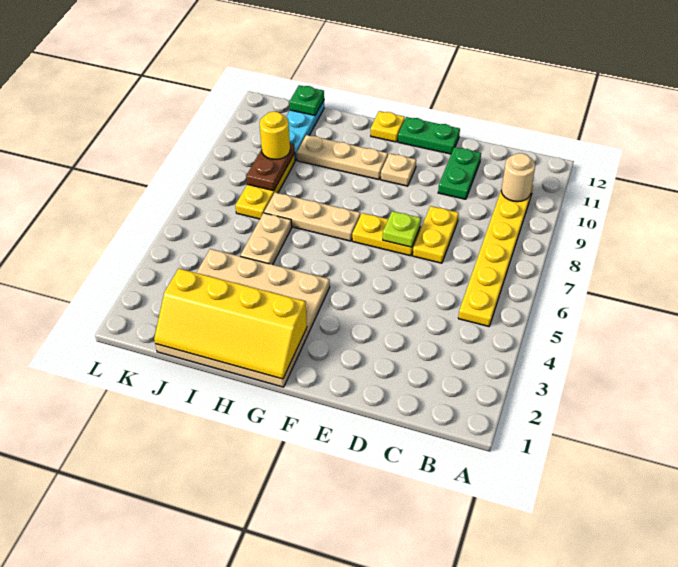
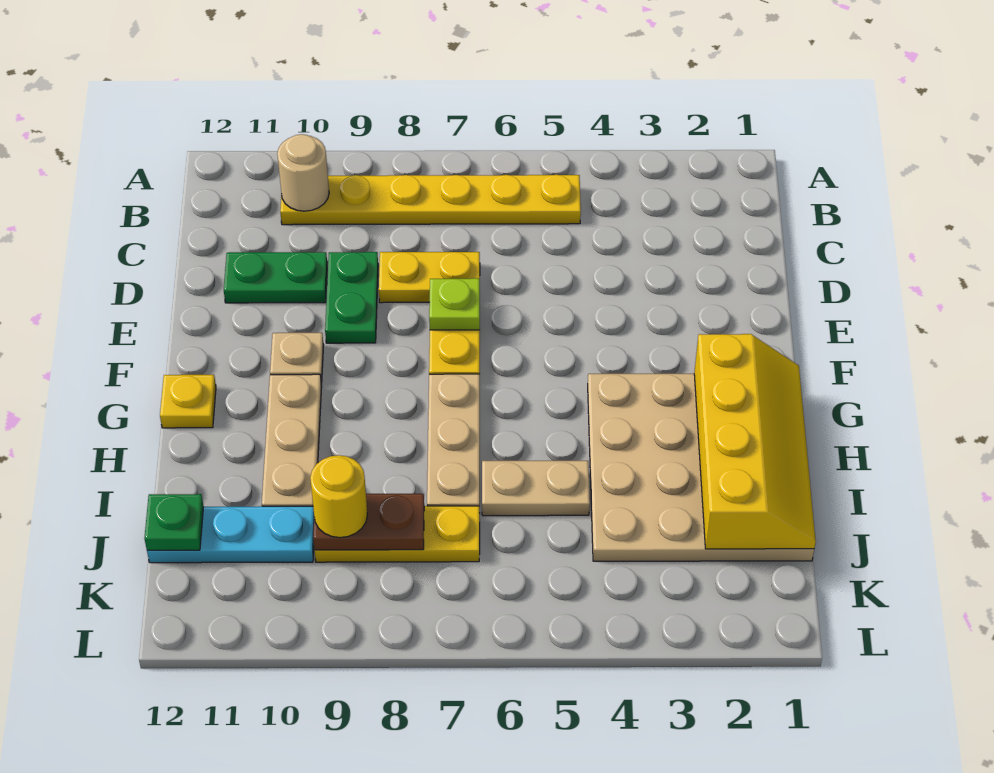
green 1x2 plate [398,117,460,154] -> green 1x2 plate moved to [325,252,378,343]

